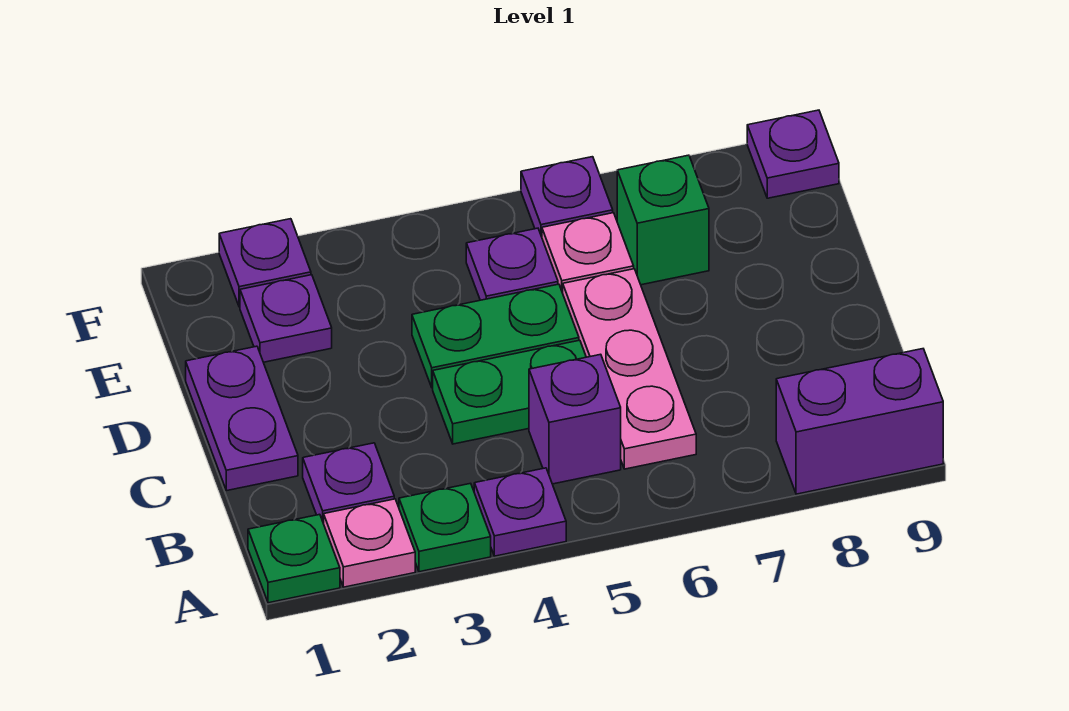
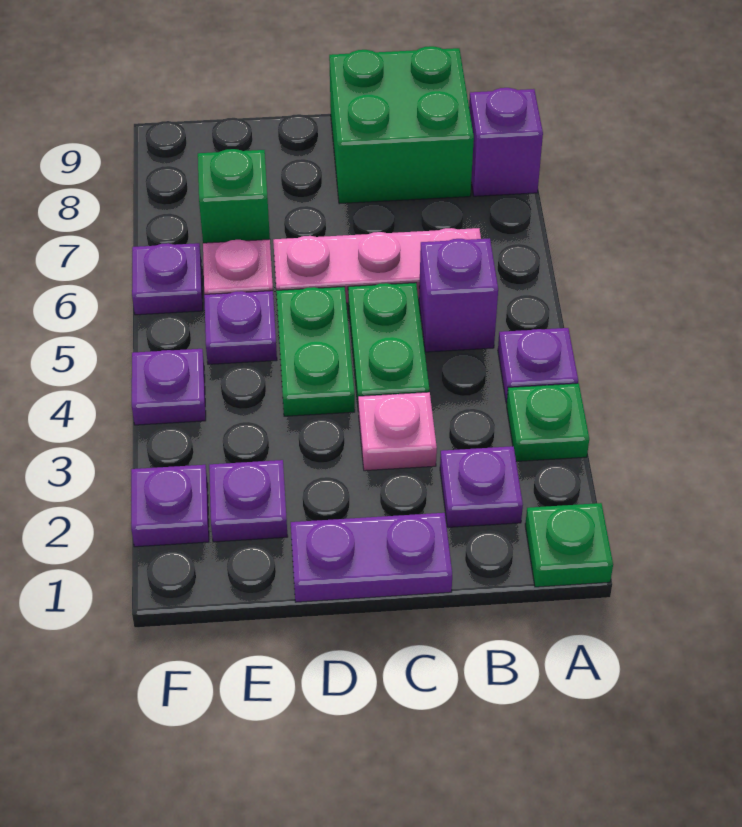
pink 1x1 plate [324,499,415,587] -> pink 1x1 plate moved to [358,392,437,471]
purple 1x2 brick [776,349,943,494] -> purple 1x1 brick [469,88,543,196]
none -> green 2x2 brick [329,46,474,204]
purple 1x1 plate [747,110,839,198] -> purple 1x1 plate moved to [132,349,206,425]

